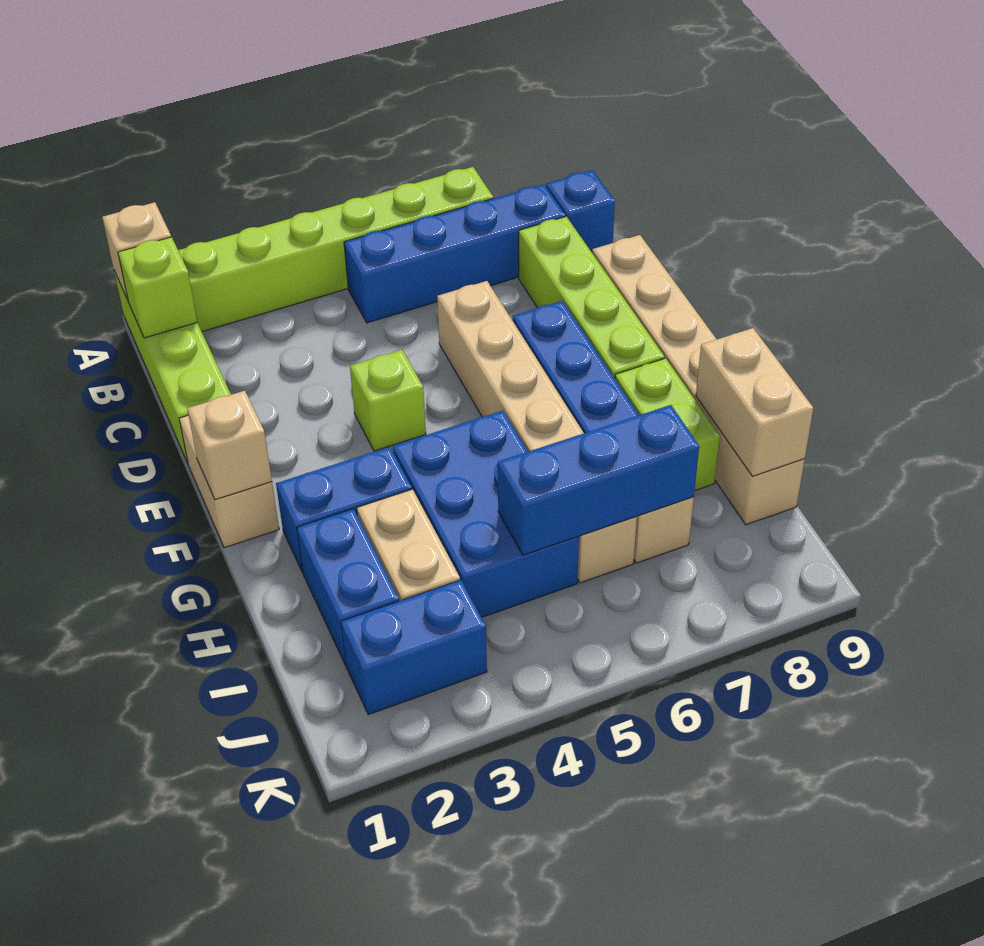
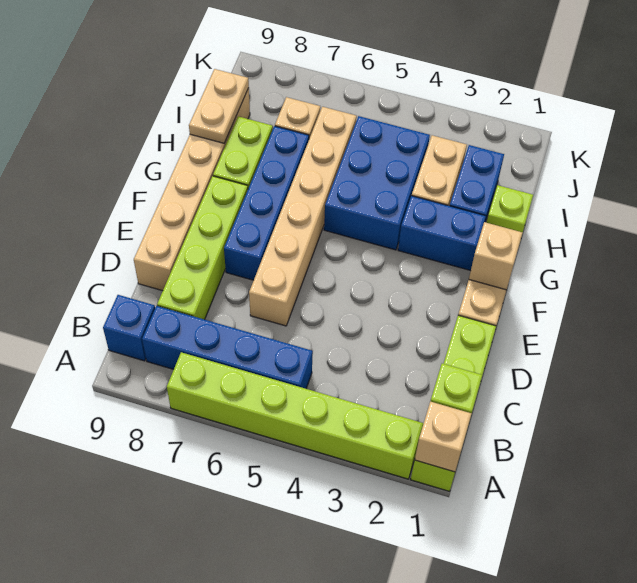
lime 1x1 brick [350,350,426,451] -> lime 1x1 brick moved to [486,185,533,232]
tan 1x2 brick [696,328,813,476] -> tan 1x2 plate [189,69,249,143]
blue 1x3 brick [498,405,699,555] -> none
blue 1x2 brick [341,580,487,715] -> none

